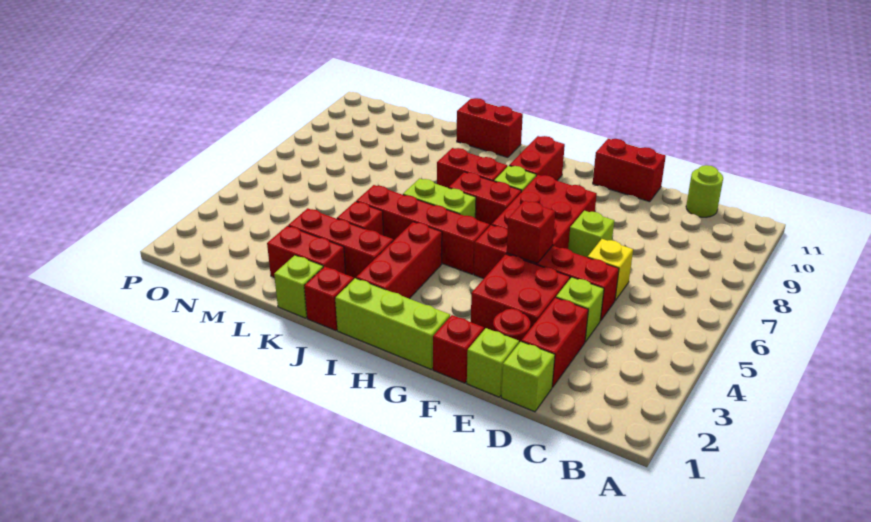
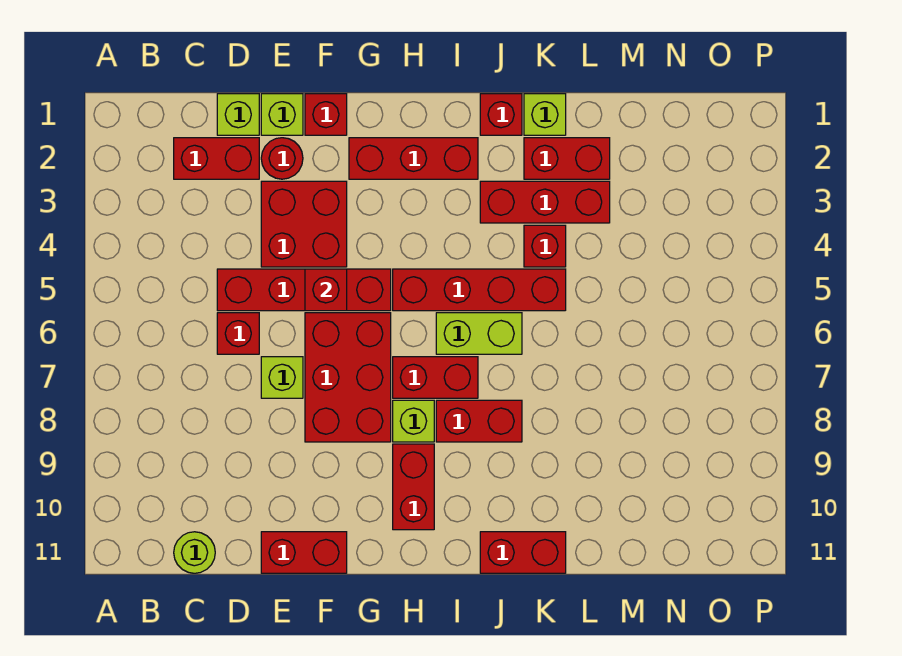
red 1x2 brick [522,298,588,387] -> red 1x2 brick turned to [174,138,259,179]
lime 1x1 brick [556,277,604,342] -> none
yellow 1x1 brick [588,239,633,300] -> red 1x1 brick [217,313,259,354]
lime 1x3 brick [335,278,450,370] -> none
red 1x3 brick [356,222,442,299] -> red 1x3 brick turned to [349,138,478,179]

